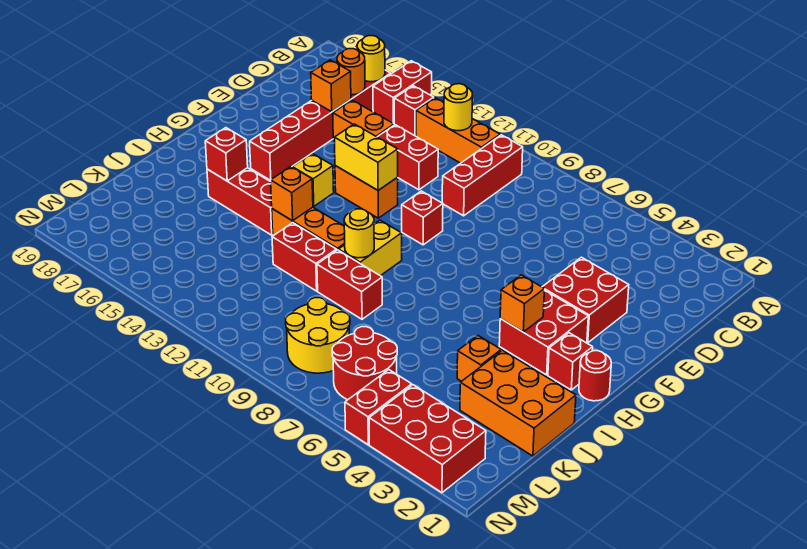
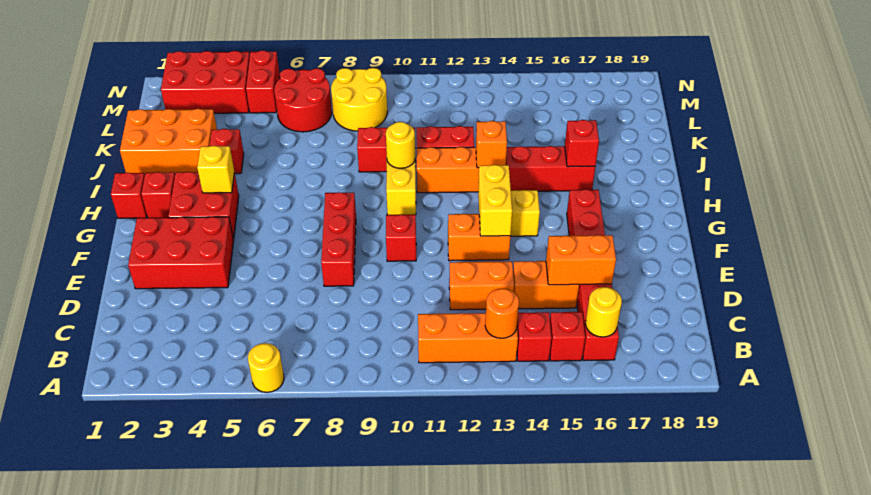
red 1x2 brick [373,61,432,124] -> red 1x1 brick [550,312,585,361]
red 1x3 brick [442,135,523,216] -> red 1x3 brick moved to [321,192,356,286]
yellow 1x1 round brick [444,84,472,131] -> yellow 1x1 round brick moved to [248,343,284,392]
orange 1x1 round brick [337,49,365,95] -> orange 1x1 round brick moved to [485,288,519,338]
red 1x2 brick [378,125,438,190] -> orange 1x2 brick [449,261,514,310]
orange 1x1 brick [311,60,351,112] -> orange 1x2 brick [546,235,616,285]
red 2x2 brick [543,257,629,343] -> red 2x3 brick [128,217,234,289]
yellow 1x2 brick [334,124,398,190] -> yellow 1x2 brick turned to [478,165,512,236]
red 1x1 round brick [579,351,611,401] -> red 1x1 brick [111,172,147,218]
orange 1x1 brick [500,275,544,332] -> yellow 1x1 brick [197,146,234,193]
orange 1x1 brick [457,336,501,381] -> red 1x1 brick [209,129,244,174]

